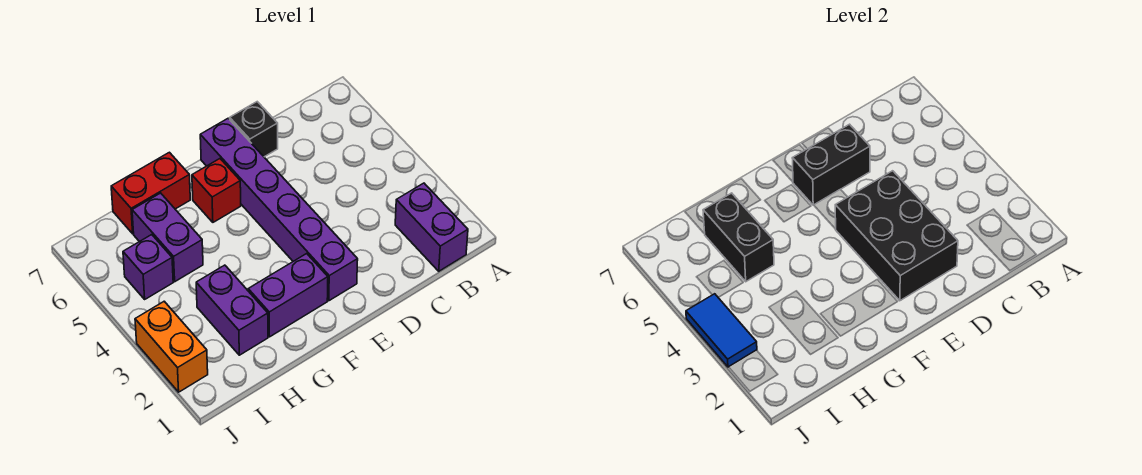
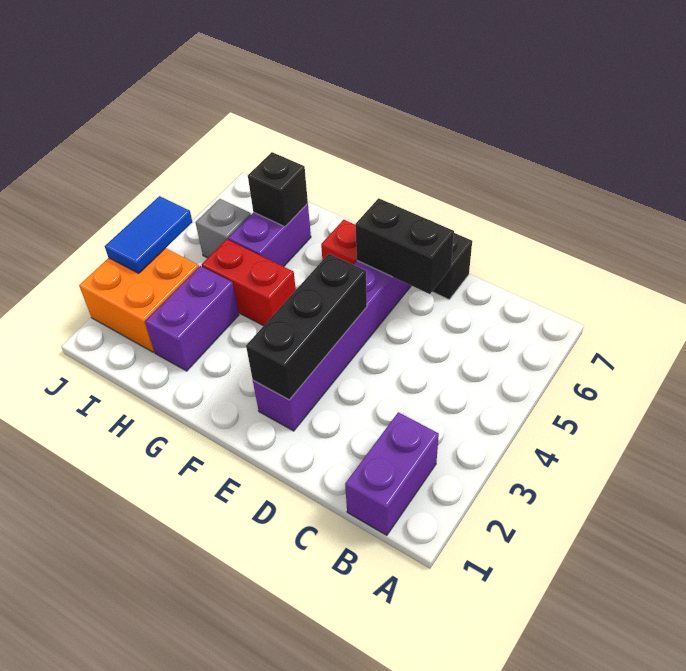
black 2x3 brick [835,171,958,301] -> black 1x3 brick [246,254,367,400]
purple 1x2 brick [248,254,328,337] -> none
red 1x2 brick [111,152,190,234] -> red 1x2 brick moved to [202,239,296,326]
black 1x2 brick [703,193,774,282] -> black 1x1 brick [248,152,308,227]
purple 1x1 brick [123,235,173,299] -> grey 1x1 brick [195,199,251,258]
orange 1x2 brick [135,301,208,392] -> orange 2x2 brick [79,248,199,352]

